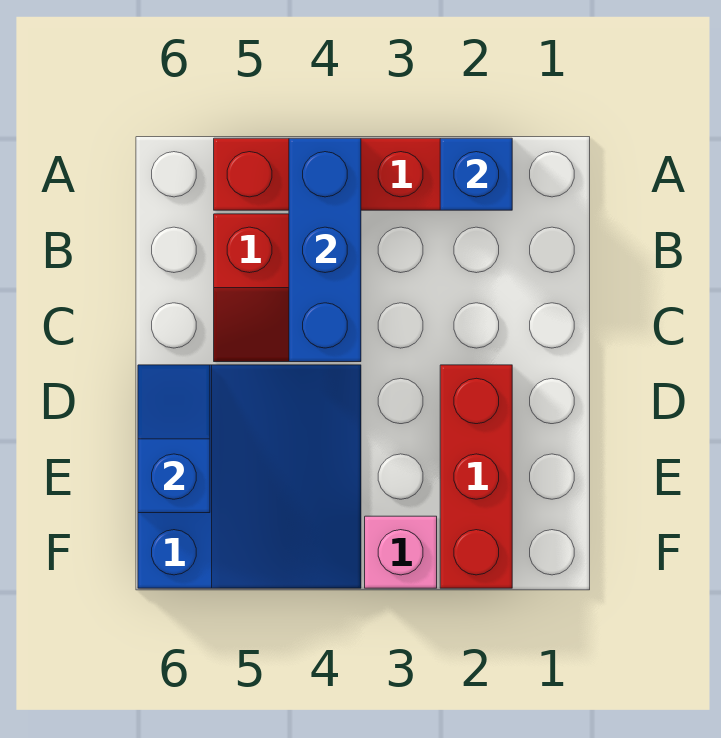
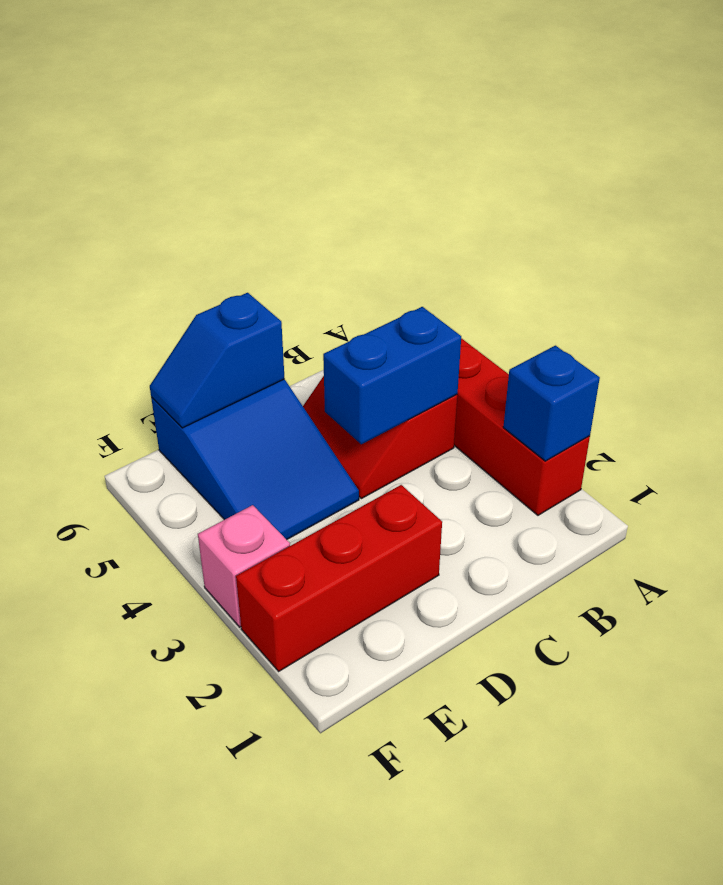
blue 1x3 brick [289,138,361,362] -> blue 1x2 brick [323,307,461,444]
blue 3x3 slope [138,365,361,588] -> blue 2x3 slope [151,380,359,540]
blue 1x2 slope [138,365,210,513] -> blue 1x2 slope turned to [150,293,285,428]

